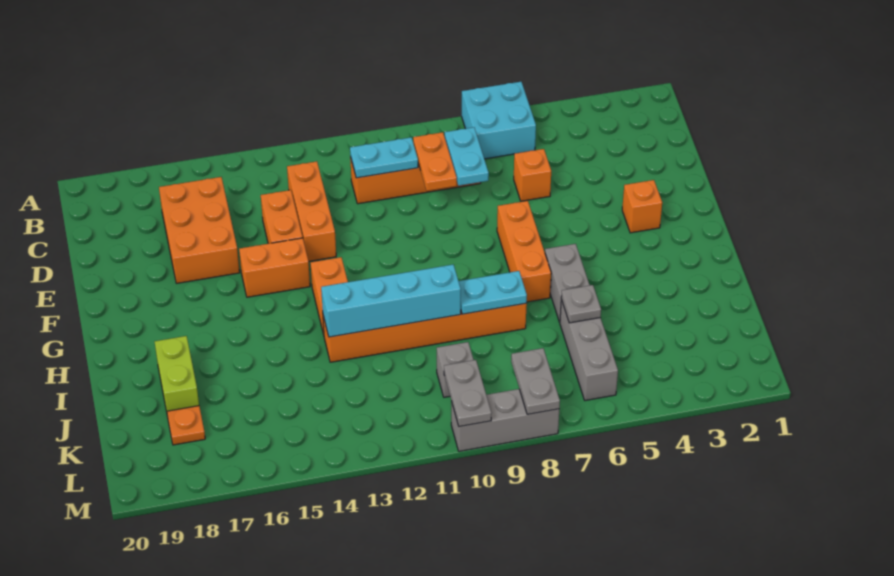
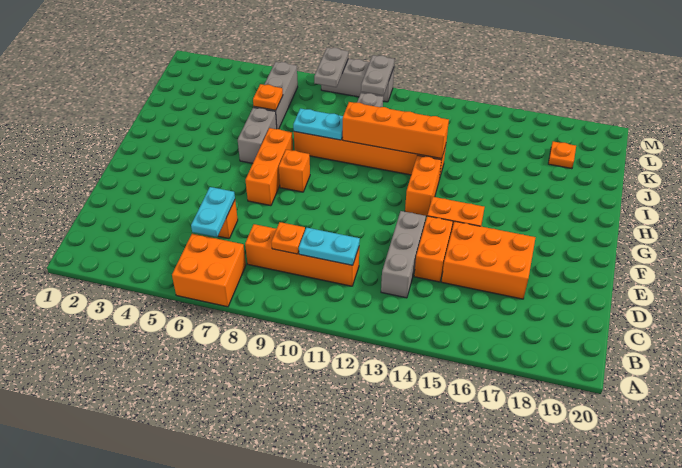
cyan 2x2 brick [462,82,536,159] -> orange 2x2 brick [172,234,246,307]
cyan 1x2 plate [445,127,489,186] -> cyan 1x2 plate moved to [191,187,235,237]
orange 1x2 plate [413,132,457,191] -> orange 1x1 plate [271,222,305,254]
orange 1x3 brick [287,161,336,261] -> grey 1x3 brick [381,211,426,298]
orange 2x3 brick [159,177,240,283] -> orange 2x3 brick turned to [442,221,536,299]
orange 1x1 brick [622,180,662,233] -> orange 1x1 brick moved to [279,150,310,192]
cyan 1x4 brick [321,265,461,337] -> orange 1x4 brick [343,102,449,159]
lime 1x2 brick [155,336,199,411] -> none
grey 1x1 plate [561,285,601,323] -> orange 1x1 plate [253,84,283,110]

